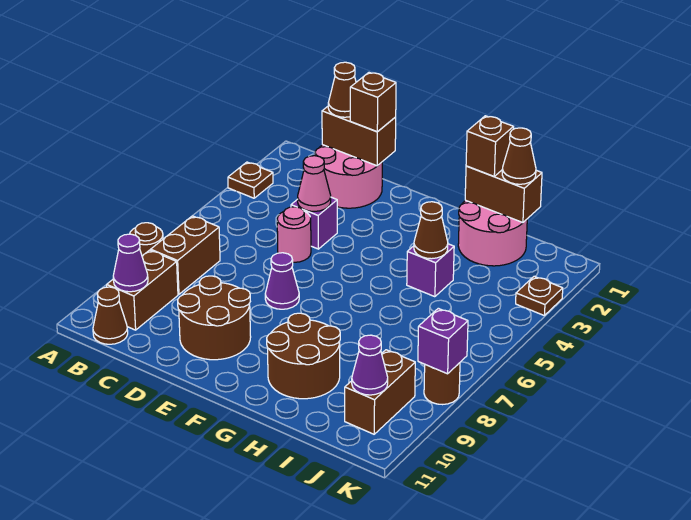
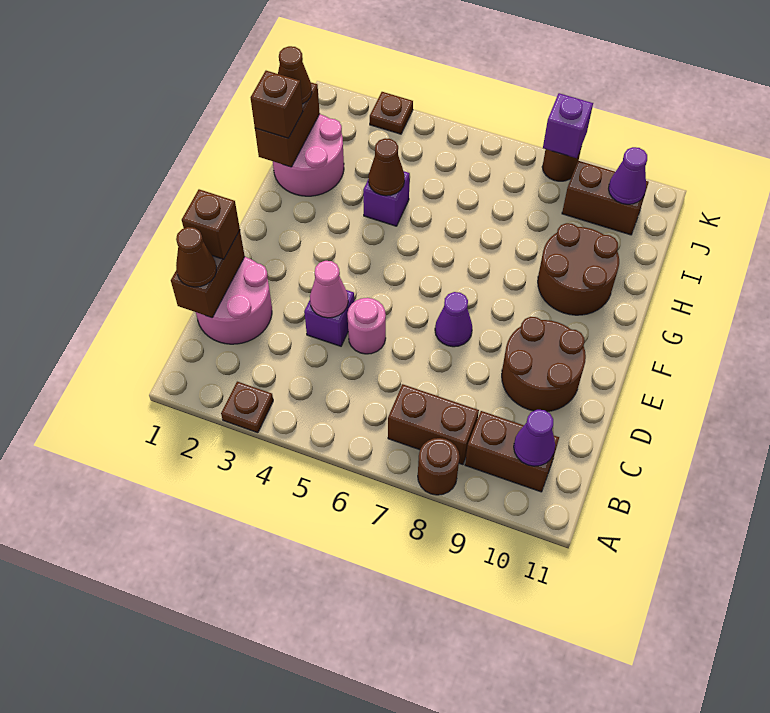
brown 1x1 cone [93,287,128,344] -> none

